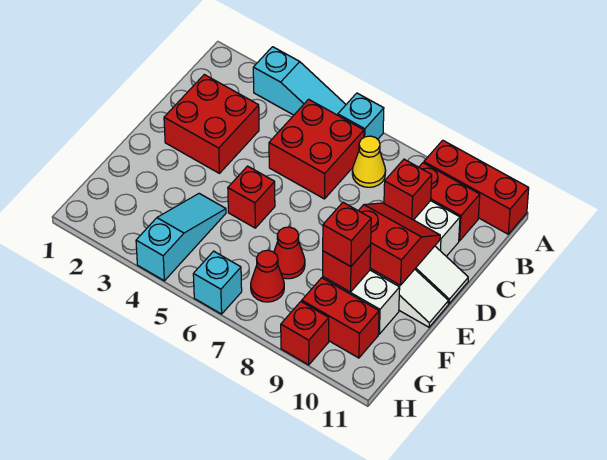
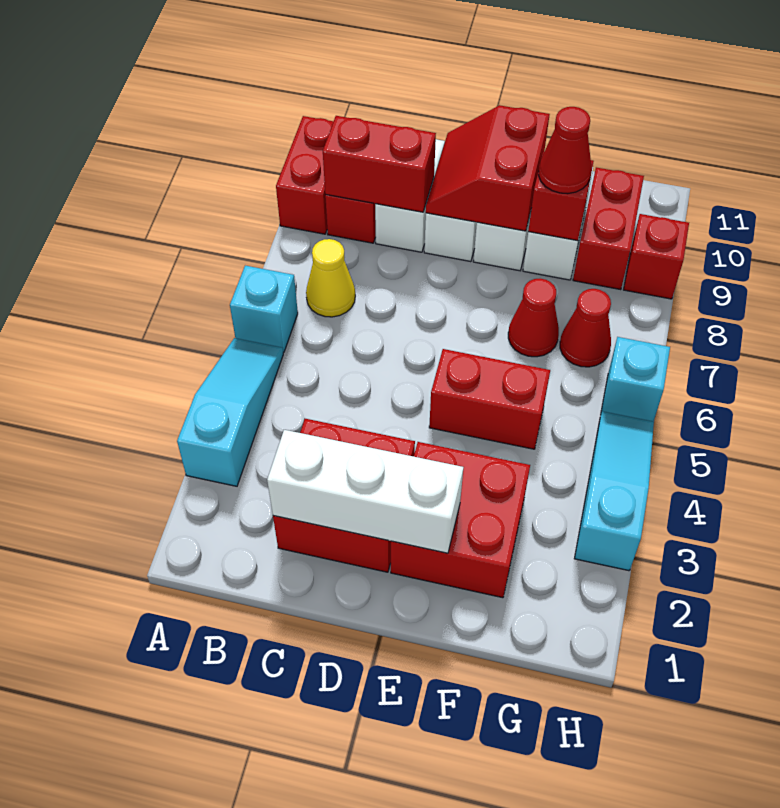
red 1x3 brick [424,140,529,234] -> red 1x2 brick [276,116,333,234]
red 2x2 brick [269,99,364,199] -> red 2x2 brick moved to [391,442,530,598]
none -> white 1x3 brick [267,430,463,553]
red 1x1 brick [384,159,432,220] -> red 1x2 brick [323,116,436,212]
red 1x1 brick [228,166,275,228] -> red 1x2 brick [429,349,550,449]
cyan 1x3 slope [136,193,226,281] -> cyan 1x3 slope turned to [574,411,654,571]
red 1x1 brick [323,202,371,267] -> red 1x1 cone [539,107,591,194]

